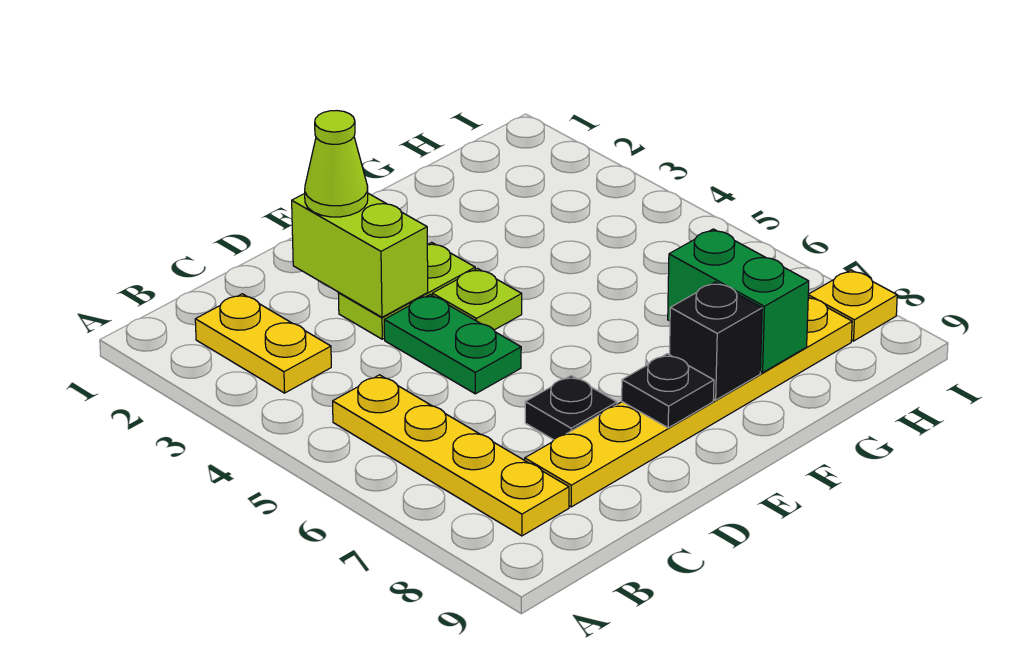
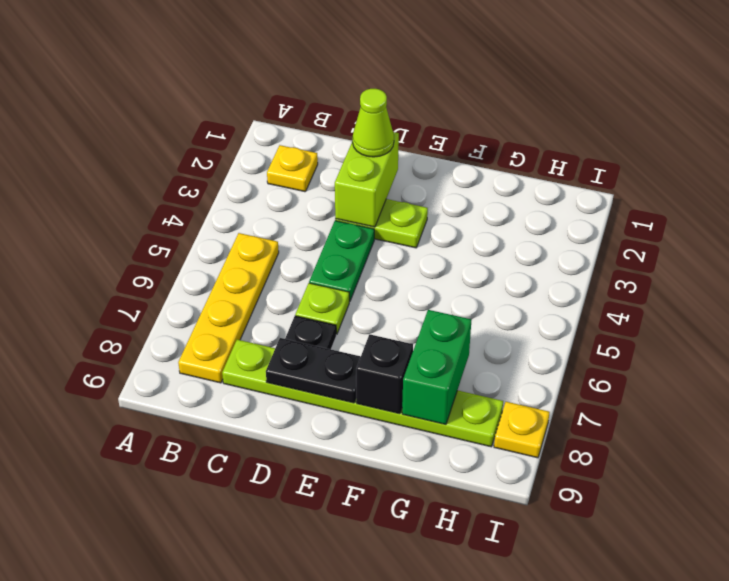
yellow 1x2 plate [195,294,331,393] -> yellow 1x1 plate [267,145,318,192]
yellow 1x6 plate [525,297,852,507] -> lime 1x6 plate [222,340,503,447]
lime 1x1 plate [432,269,522,330] -> lime 1x1 plate moved to [295,283,349,335]
black 1x1 plate [622,354,714,428] -> black 1x2 plate [266,338,361,403]

